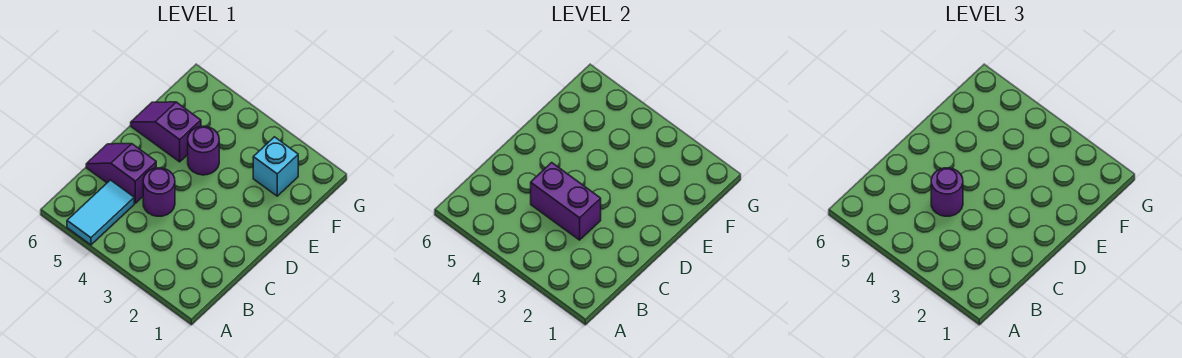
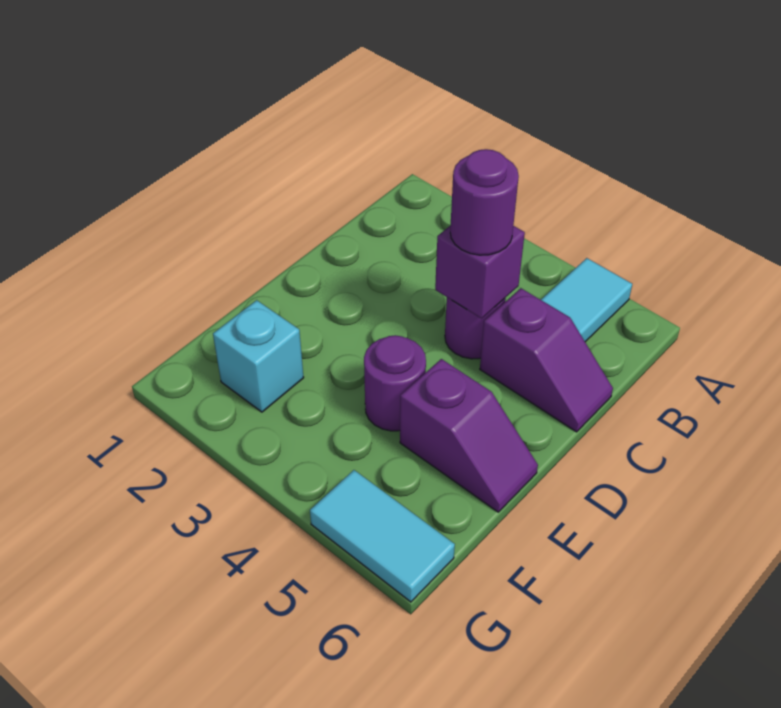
purple 1x2 brick [531,163,601,240] -> purple 1x1 brick [435,225,525,318]
none -> cyan 1x2 tile [310,470,455,602]

